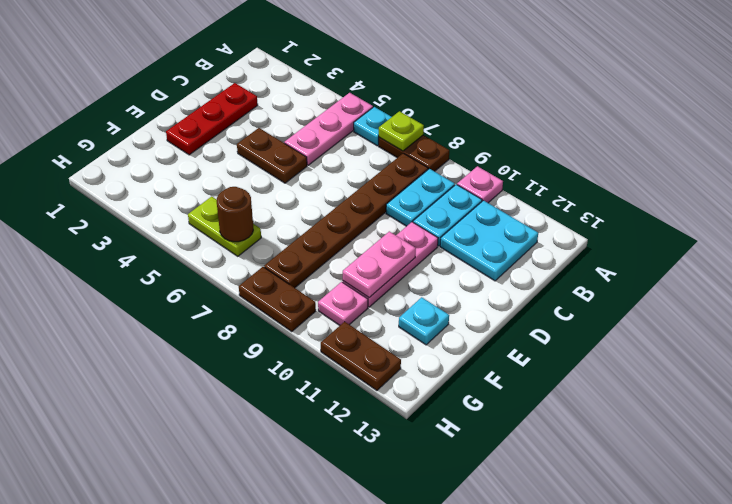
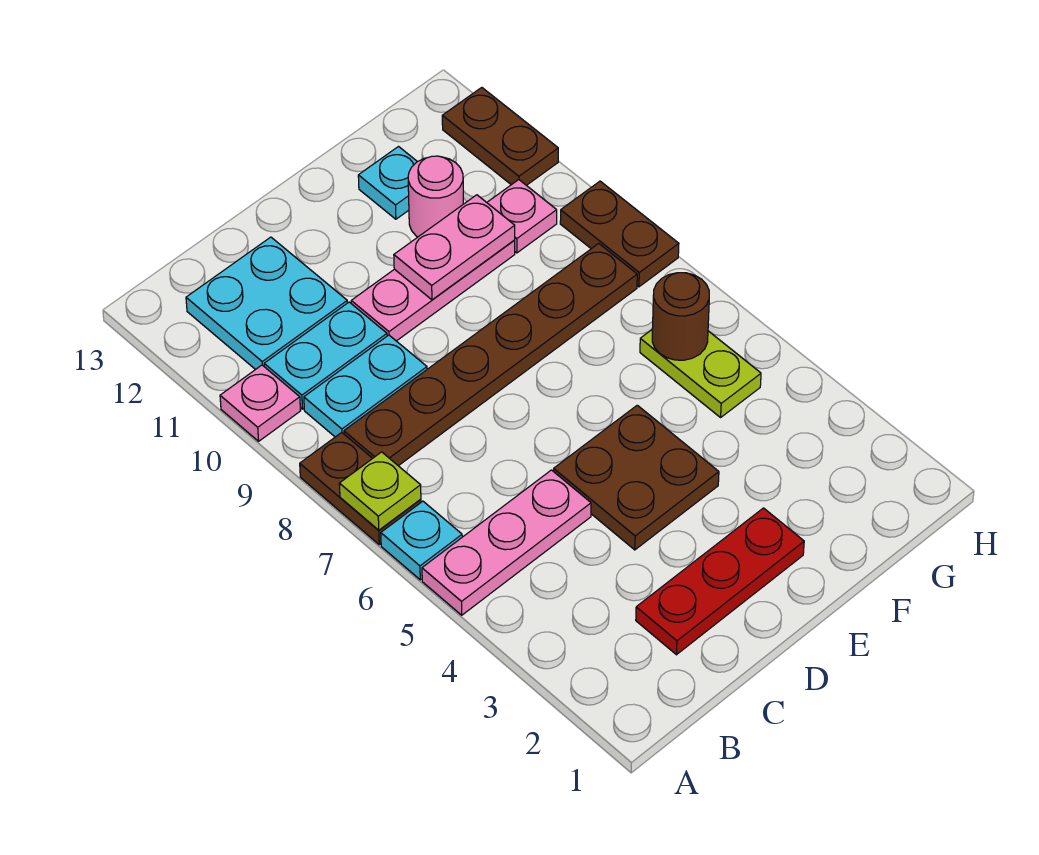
brown 1x2 plate [237,128,307,183] -> brown 2x2 plate [554,405,719,550]
none -> pink 1x1 round brick [408,156,463,237]

